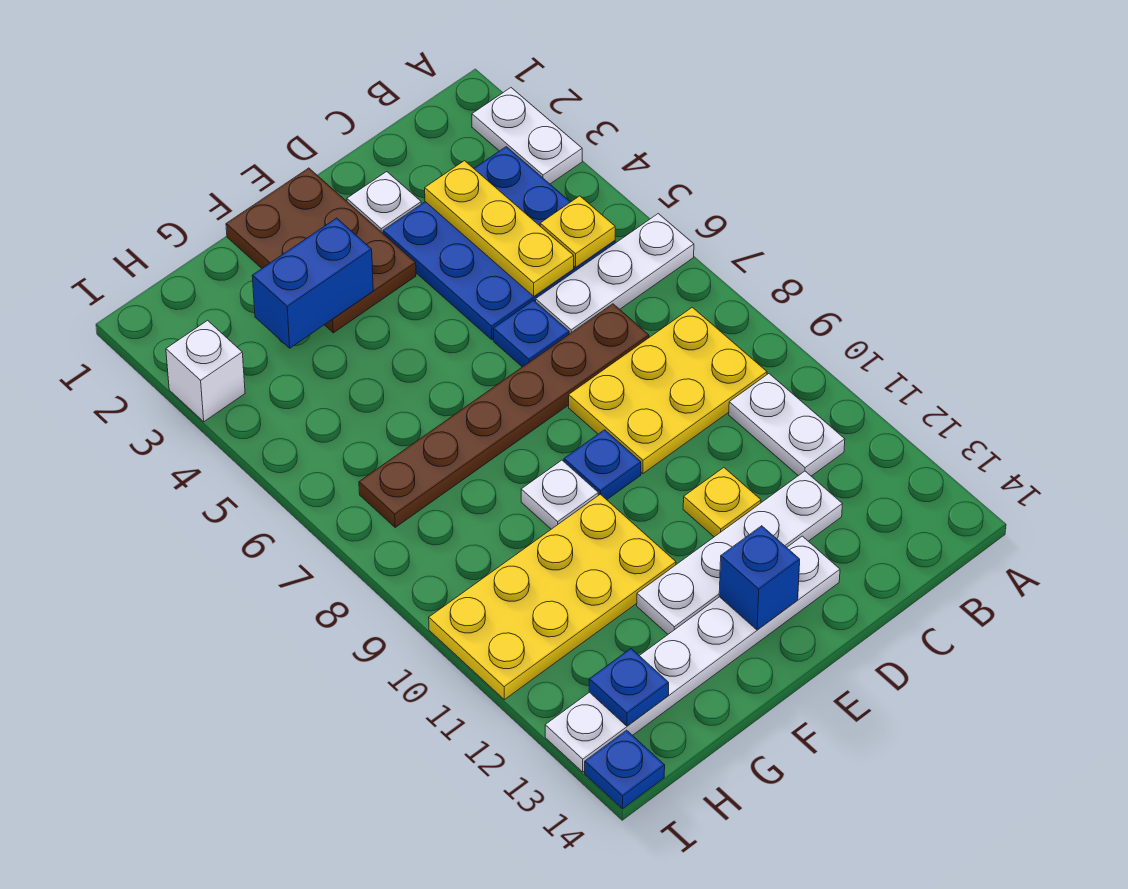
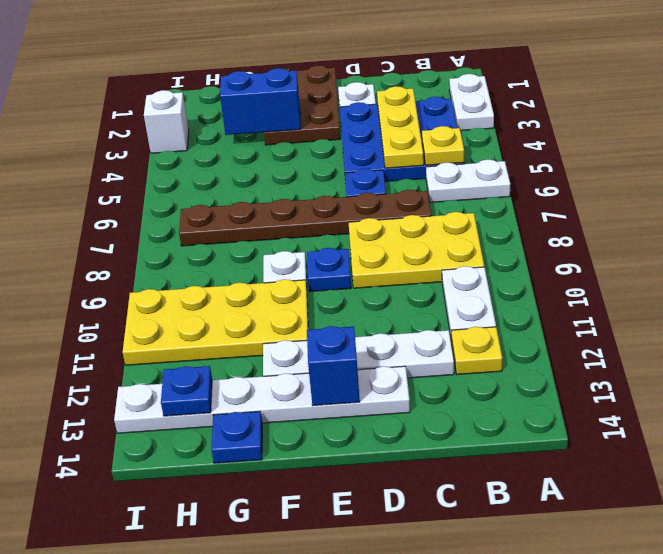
white 1x3 plate [536,214,694,334] -> white 1x2 plate [426,160,510,202]
yellow 1x1 plate [683,468,761,537] -> yellow 1x1 plate moved to [451,327,502,375]
blue 1x1 plate [585,730,665,809] -> blue 1x1 plate moved to [212,411,262,463]

